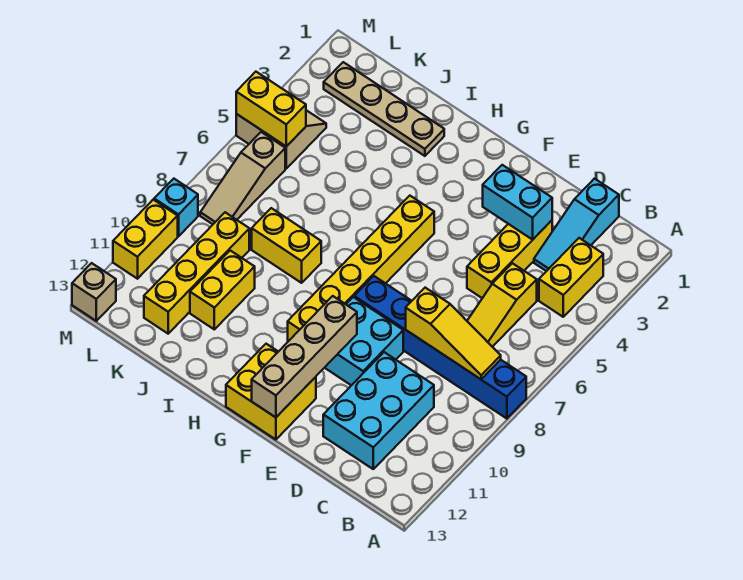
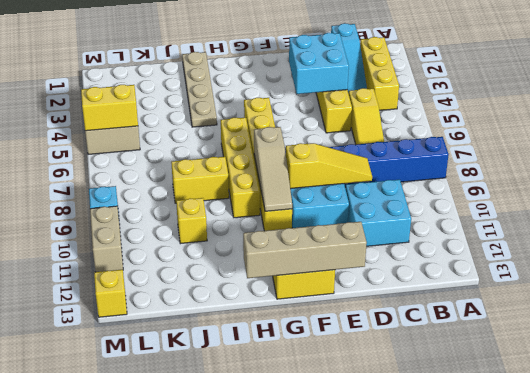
yellow 1x2 brick [539,238,603,317] -> yellow 1x3 brick [360,37,399,110]
yellow 1x3 slope [406,288,501,379] -> yellow 1x3 slope moved to [286,143,372,189]
cyan 2x3 brick [323,352,434,469] -> cyan 2x2 brick [345,180,411,246]
cyan 1x2 brick [483,165,552,240] -> cyan 2x2 brick [289,33,349,94]
tan 1x4 brick [252,296,357,417] -> tan 1x4 brick turned to [243,222,367,278]
tan 1x4 plate [324,62,444,156] -> tan 1x4 plate turned to [182,52,217,127]
yellow 1x2 brick [190,251,255,329] -> yellow 1x1 brick [176,198,207,244]
yellow 1x4 brick [144,212,249,334] -> yellow 1x4 brick moved to [221,118,260,218]
tan 1x3 slope [200,132,285,224] -> tan 1x3 slope moved to [254,127,292,211]
yellow 1x2 brick [113,200,178,279] -> tan 1x2 brick [90,206,123,272]
tan 1x1 brick [72,263,116,321] -> yellow 1x1 brick [94,270,127,317]

